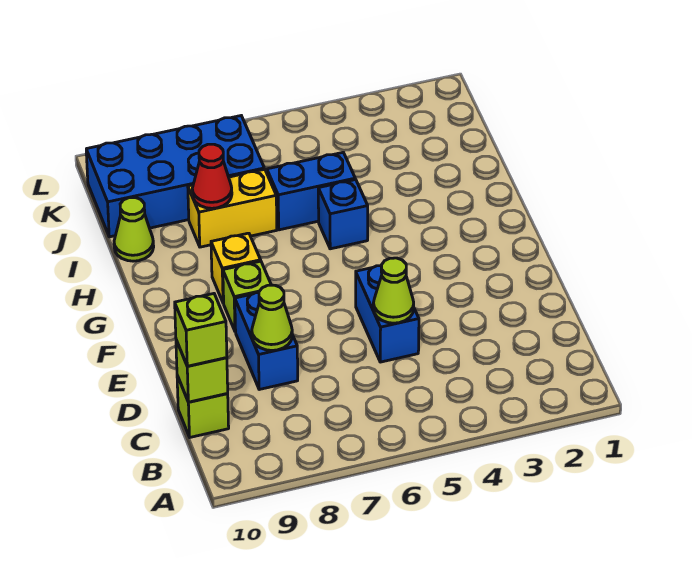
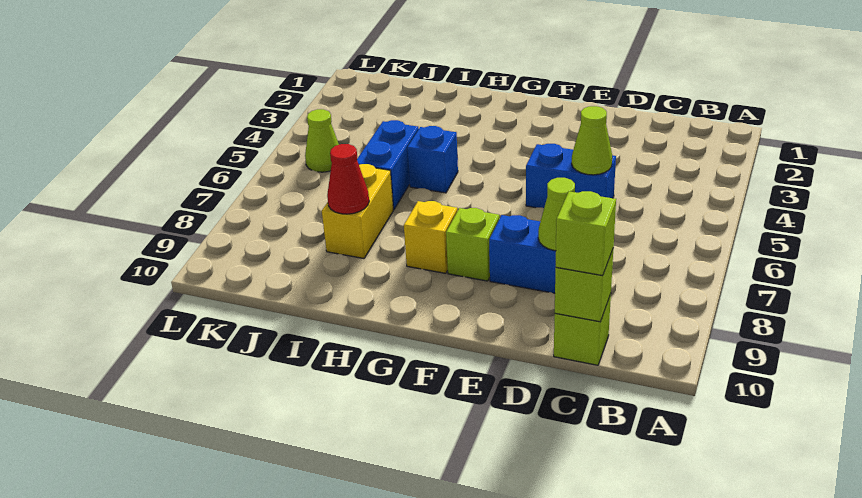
lime 1x1 cone [114,198,154,261] -> lime 1x1 cone moved to [305,109,339,172]
blue 2x4 brick [86,116,264,237] -> none

